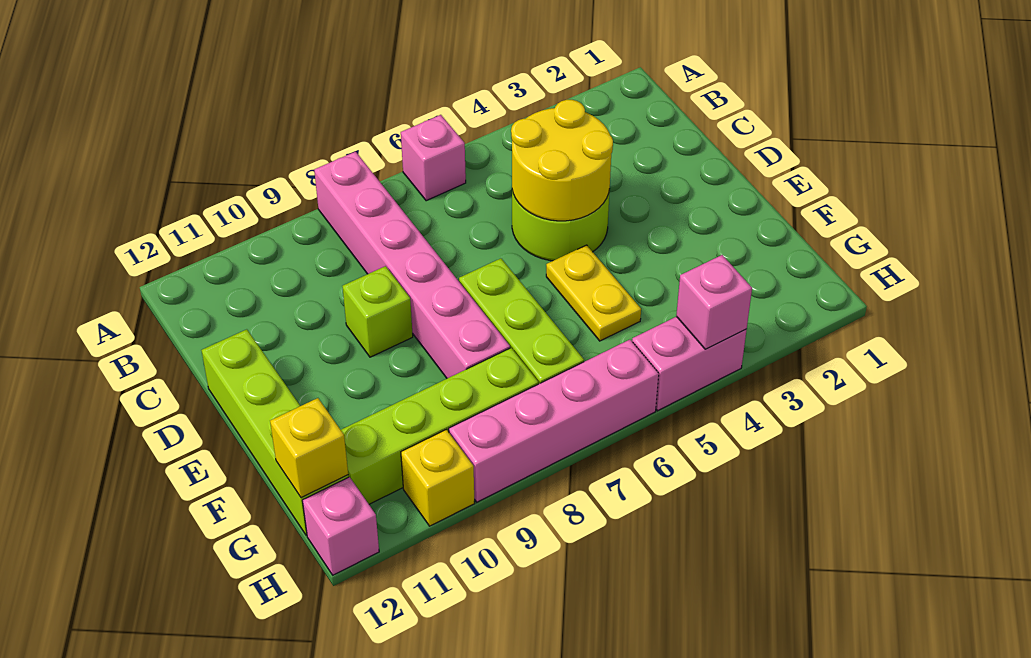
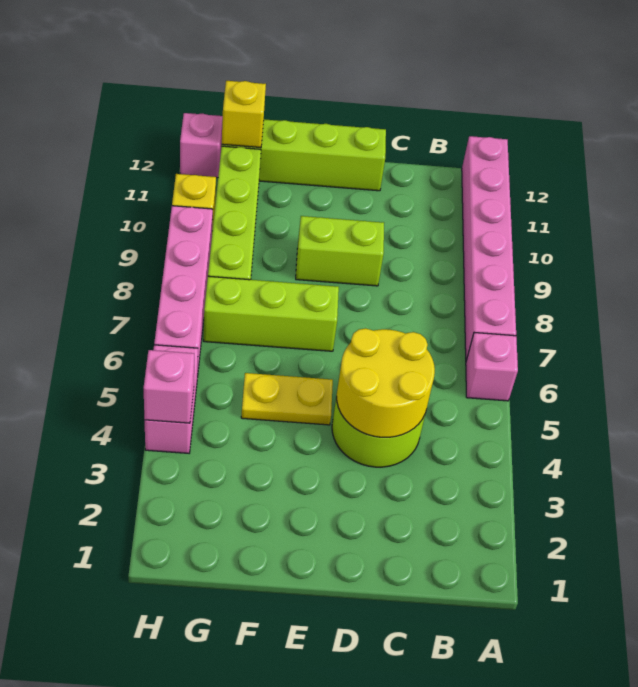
pink 1x6 brick [314,152,510,378] -> pink 1x6 brick turned to [462,136,516,361]
lime 1x1 brick [342,266,413,357] -> lime 1x2 brick [296,216,384,286]

